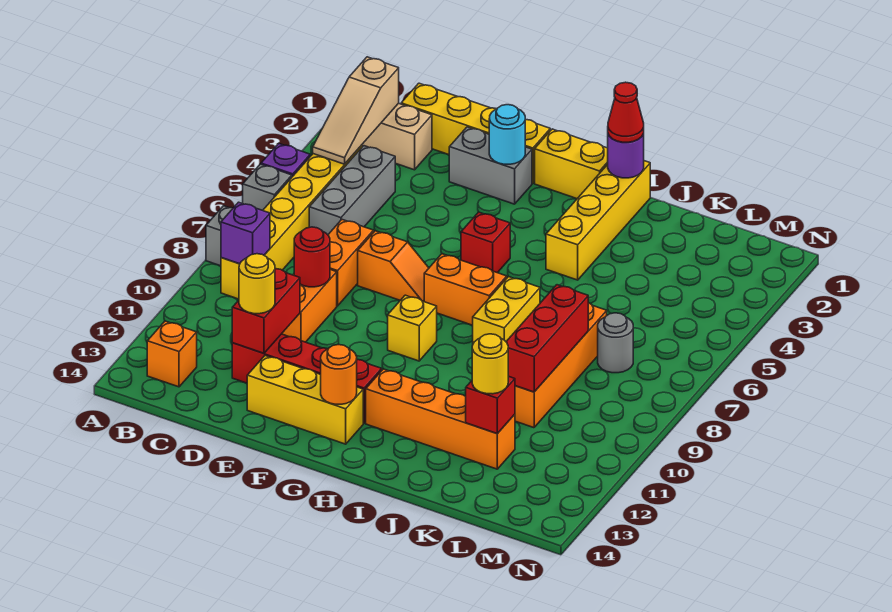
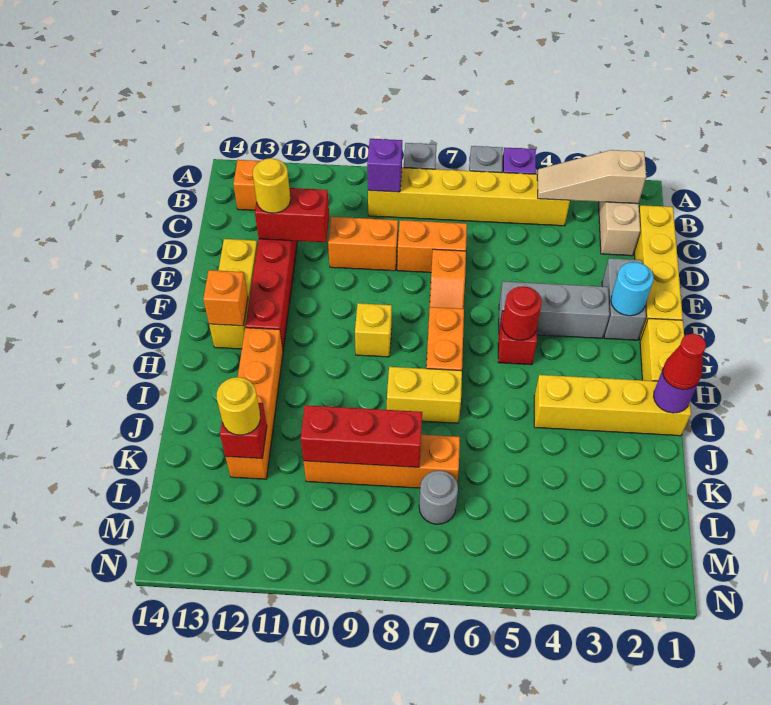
grey 1x3 brick [309,146,395,235] -> grey 1x3 brick moved to [499,281,610,338]
red 1x1 round brick [294,227,330,287] -> red 1x1 round brick moved to [502,286,542,340]
orange 1x1 round brick [321,345,357,404] -> orange 1x1 brick [203,270,248,326]

